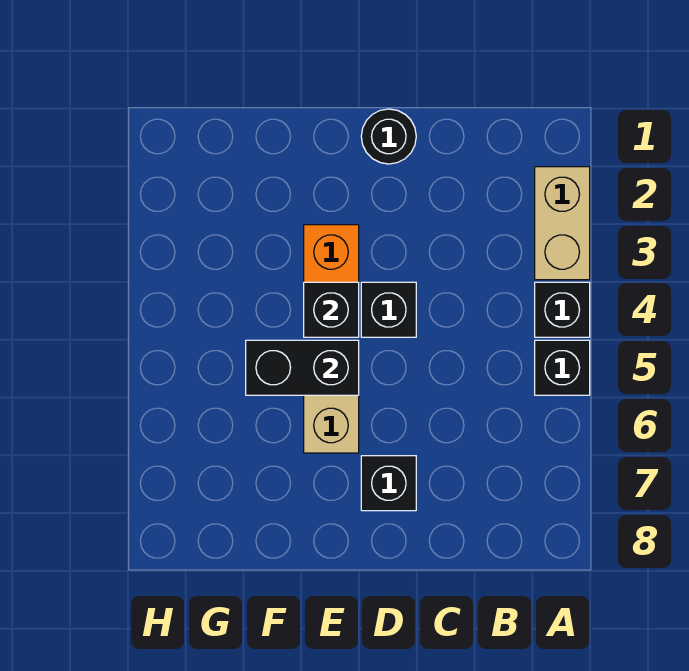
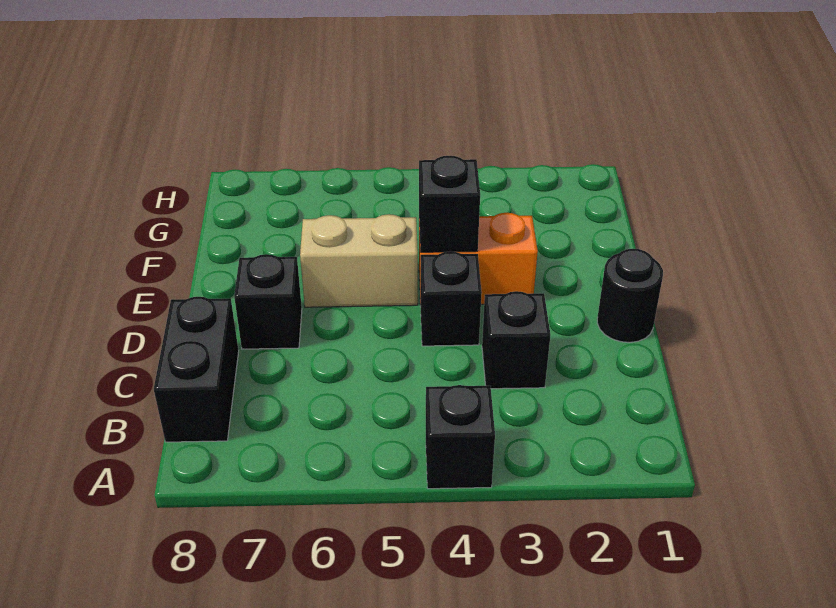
tan 1x2 brick [535,167,590,280] -> none
black 1x1 brick [535,340,590,395] -> black 1x1 brick moved to [482,291,550,389]
black 1x2 brick [246,340,359,395] -> black 1x2 brick moved to [154,297,239,442]

